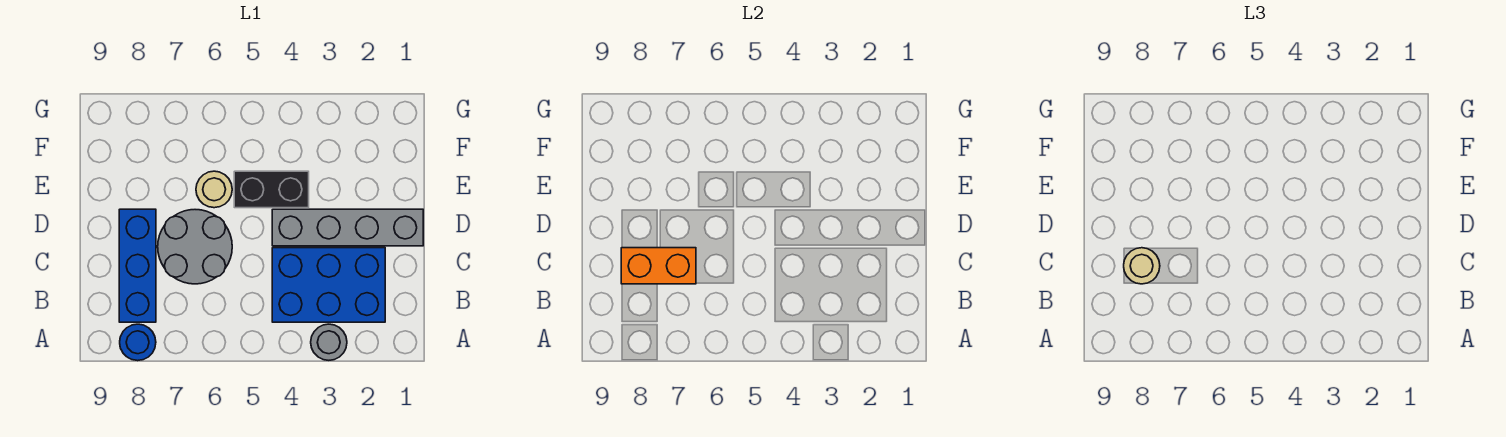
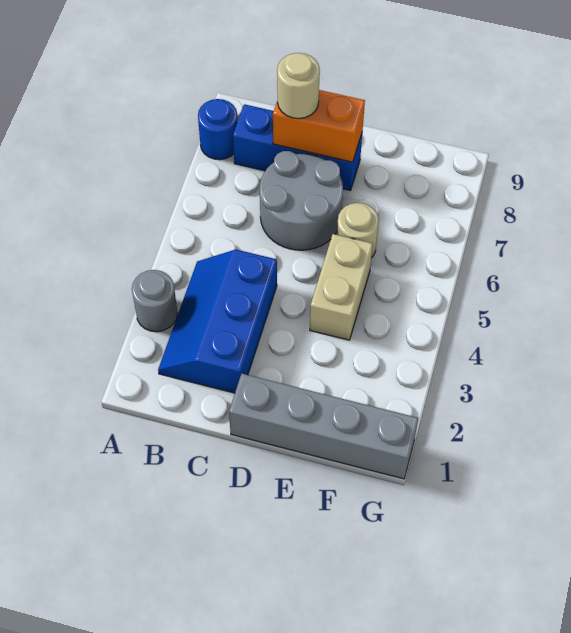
blue 2x3 brick [272,248,385,322] -> blue 2x3 slope [158,249,277,393]
orange 1x2 brick [621,248,696,284] -> orange 1x2 brick turned to [273,90,365,162]
grey 1x4 brick [272,209,423,246] -> grey 1x4 brick turned to [229,374,418,479]
black 1x2 brick [234,171,309,208] -> tan 1x2 brick [310,234,373,340]

